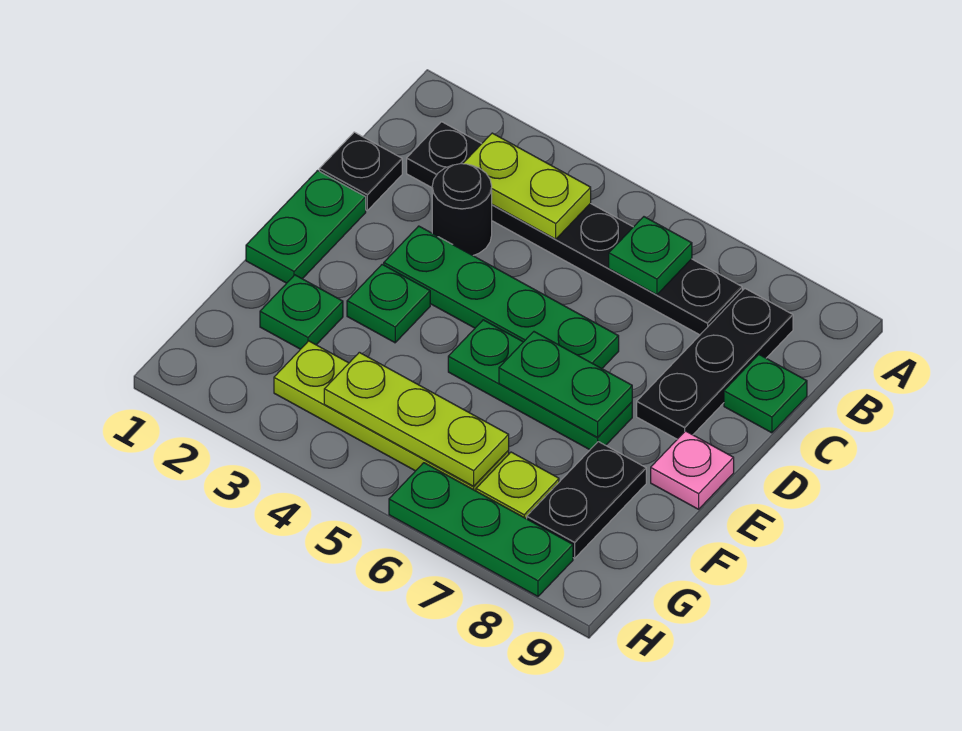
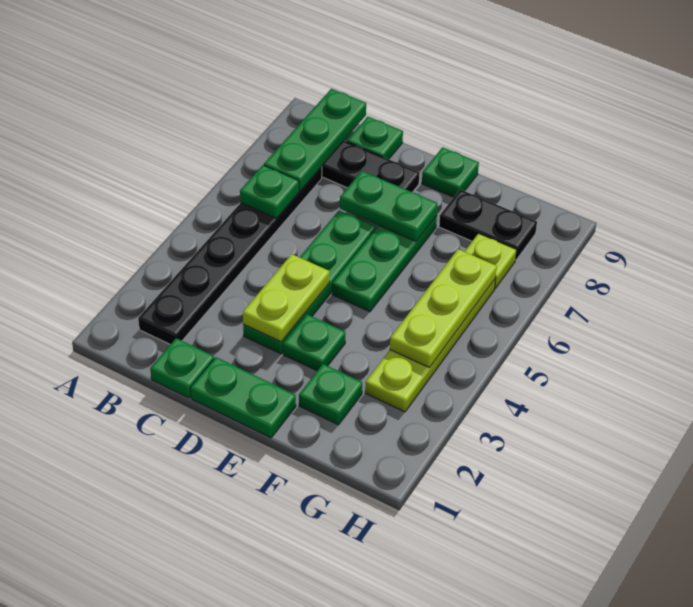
lime 1x2 plate [463,133,591,239] -> lime 1x2 plate moved to [243,254,329,342]
black 1x1 plate [319,132,402,210] -> green 1x1 plate [150,338,214,398]
black 1x1 round brick [432,164,492,255] -> none
green 1x2 plate [499,332,632,438] -> green 1x2 plate turned to [340,171,438,241]
pink 1x1 plate [651,431,734,509] -> green 1x1 plate [422,147,479,197]
green 1x3 plate [389,463,573,596] -> green 1x3 plate moved to [264,89,366,191]

